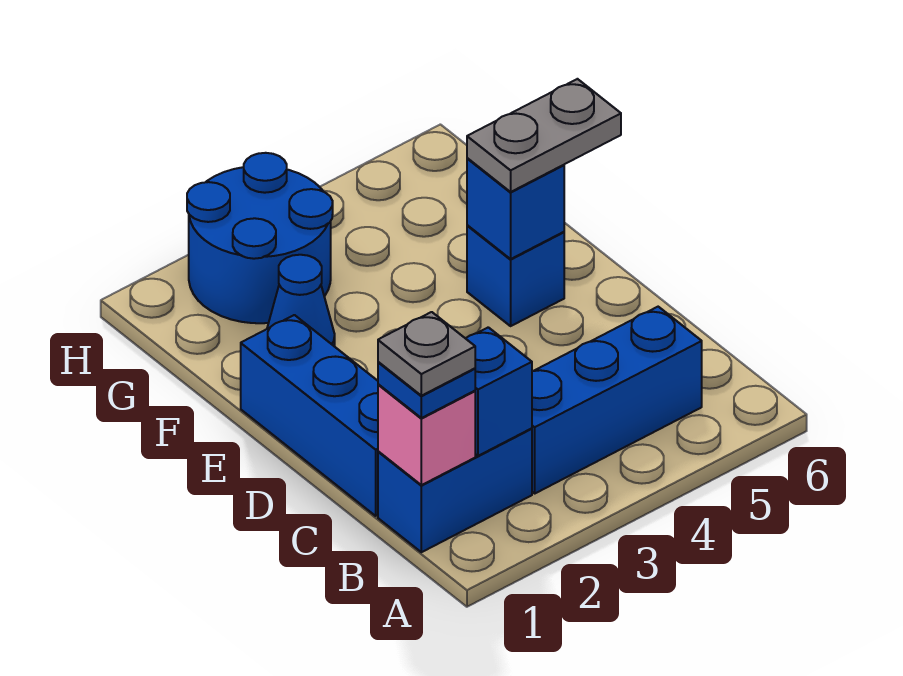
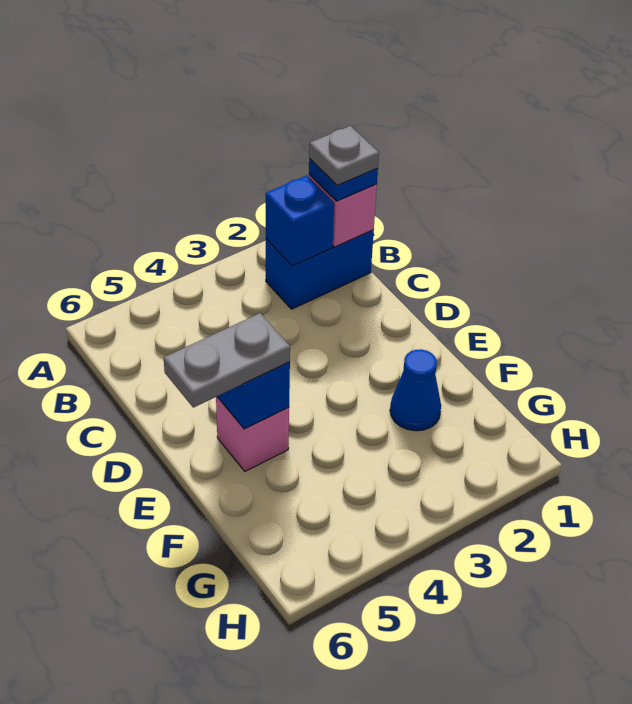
blue 1x3 brick [532,307,702,493] -> none
blue 1x3 brick [241,315,378,516] -> none
blue 1x1 brick [467,225,564,326] -> pink 1x1 brick [216,397,289,471]
blue 2x2 round brick [187,153,333,323] -> none

